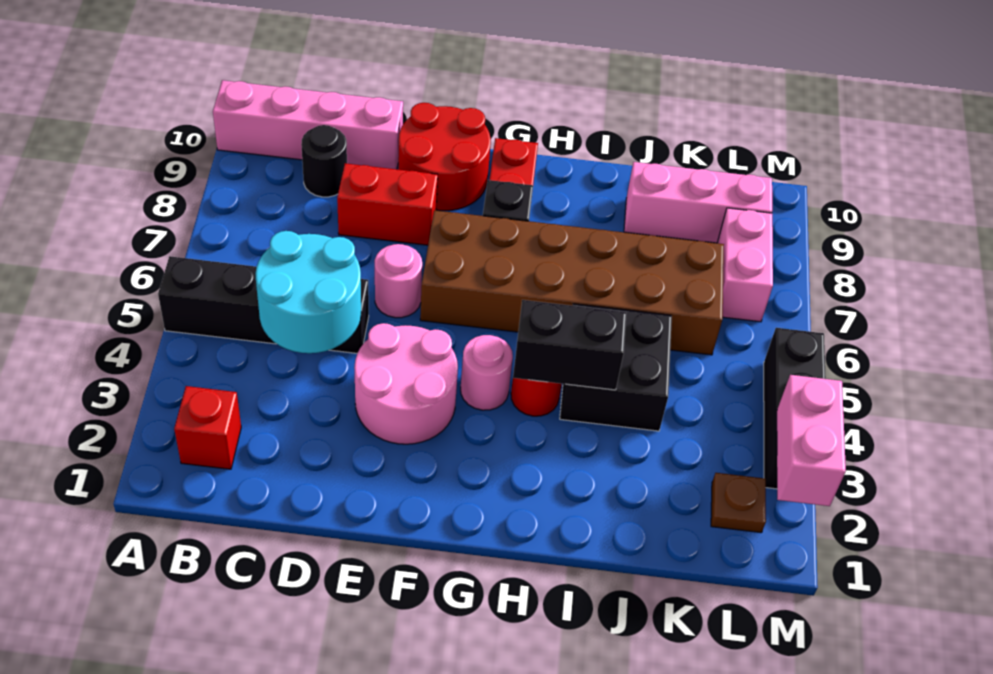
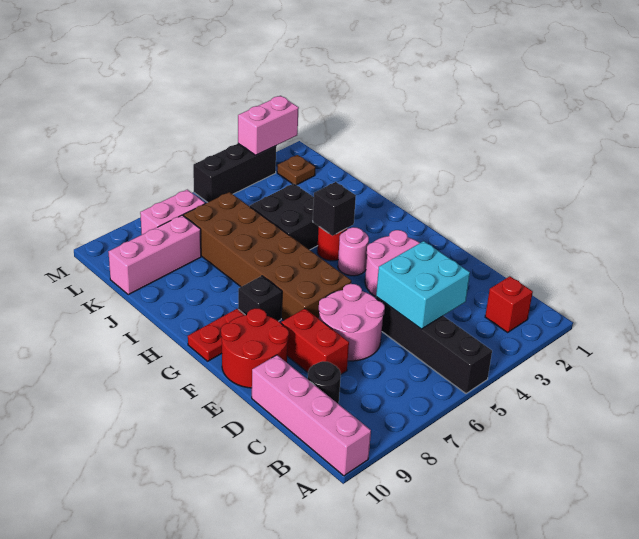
cyan 2x2 round brick [256,231,361,353] -> cyan 2x2 brick [376,241,470,329]
pink 1x1 round brick [375,244,422,318] -> pink 2x2 round brick [319,284,385,361]
black 1x2 brick [513,300,626,390] -> black 1x1 brick [313,182,356,236]
pink 1x3 brick [624,162,772,243] -> pink 1x3 brick turned to [109,215,201,295]

